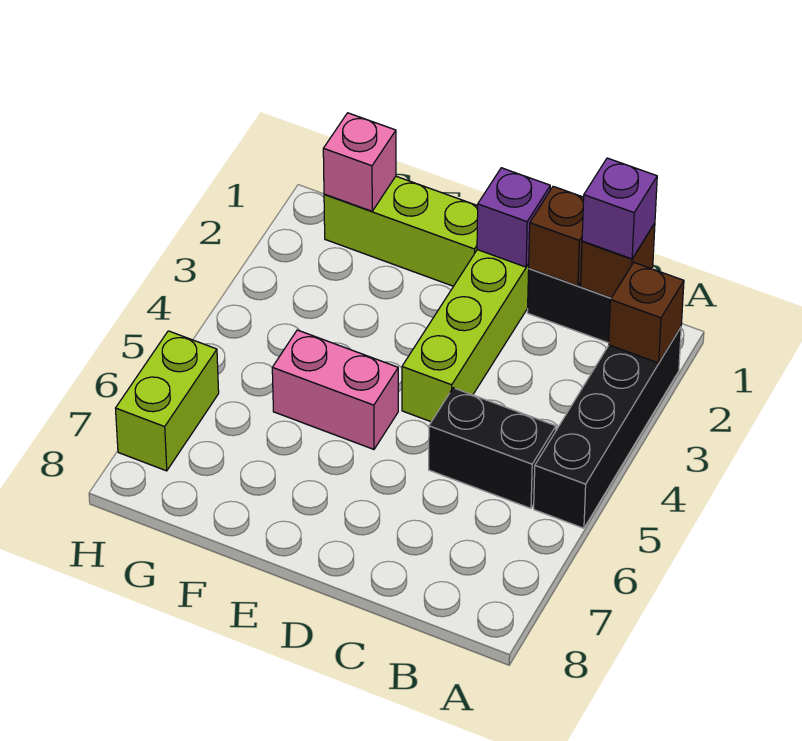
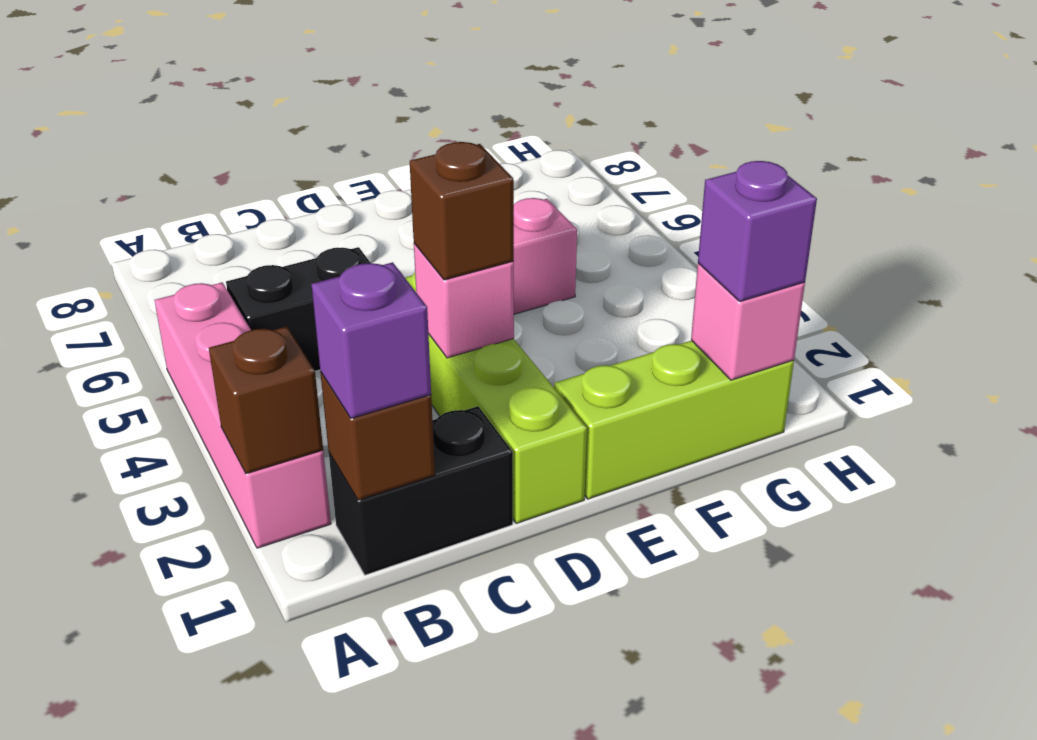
black 1x4 brick [534,328,681,528] -> pink 1x4 brick [154,282,331,548]
brown 1x1 brick [529,186,584,286] -> brown 1x1 brick moved to [410,142,514,280]
purple 1x1 brick [477,168,550,267] -> purple 1x1 brick moved to [698,161,817,302]
none -> pink 1x1 brick [414,244,514,358]
lime 1x2 brick [115,331,219,471] -> none

